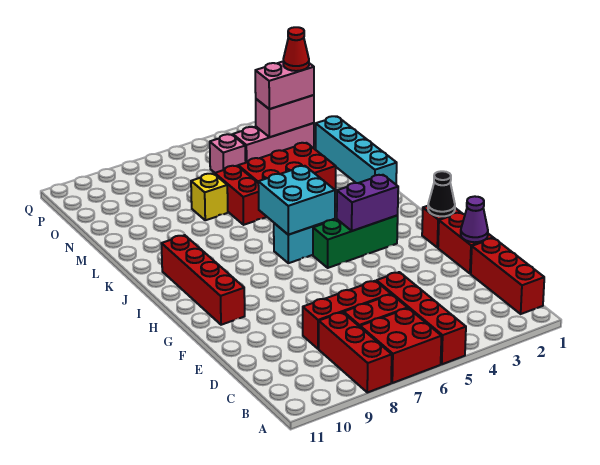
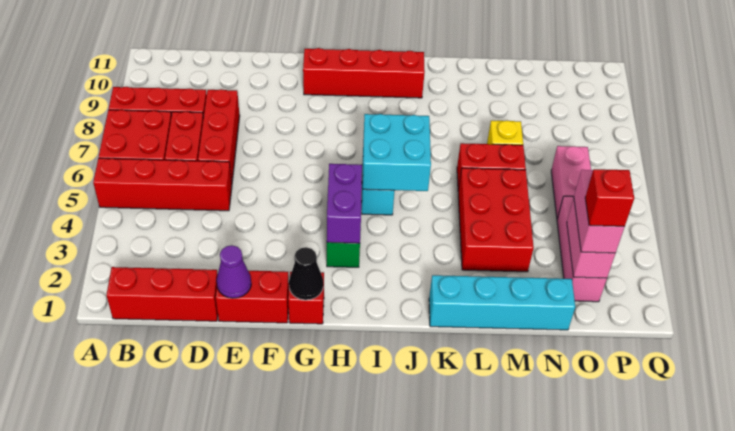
red 1x1 cone [283,27,309,71] -> red 1x1 brick [585,169,634,227]
pink 1x1 brick [210,134,246,173] -> pink 1x2 brick [551,146,591,219]

